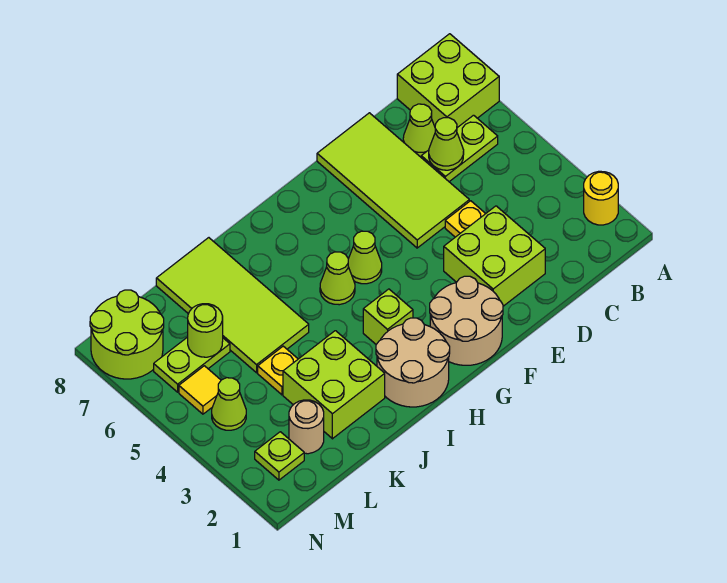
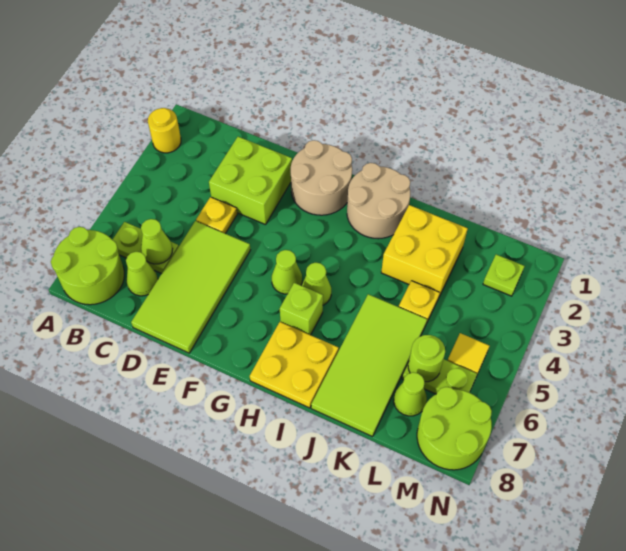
lime 2x2 brick [397,34,499,128] -> lime 2x2 round brick [51,227,124,305]
lime 1x1 brick [363,289,413,344] -> lime 1x1 brick moved to [280,283,323,335]
none -> yellow 2x2 plate [250,322,339,408]
lime 2x2 brick [283,331,385,439] -> yellow 2x2 brick [381,205,468,296]
tan 1x1 round brick [289,400,324,454] -> none
lime 1x1 cone [212,378,246,430] -> lime 1x1 cone moved to [394,372,427,416]

